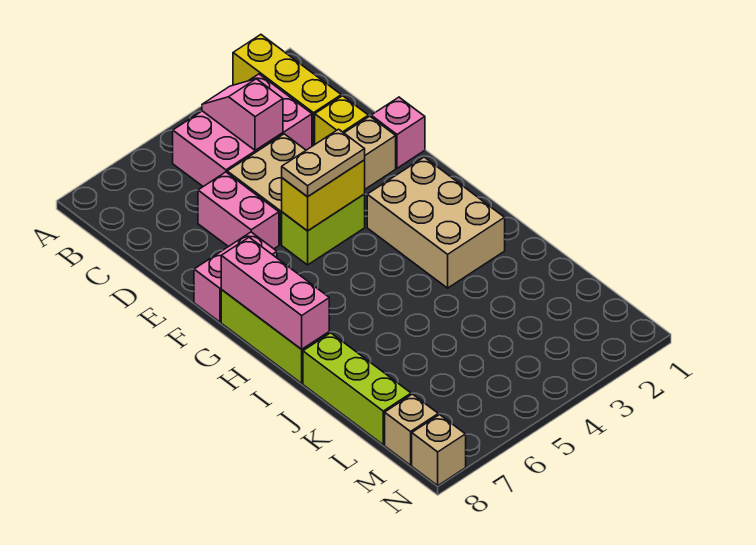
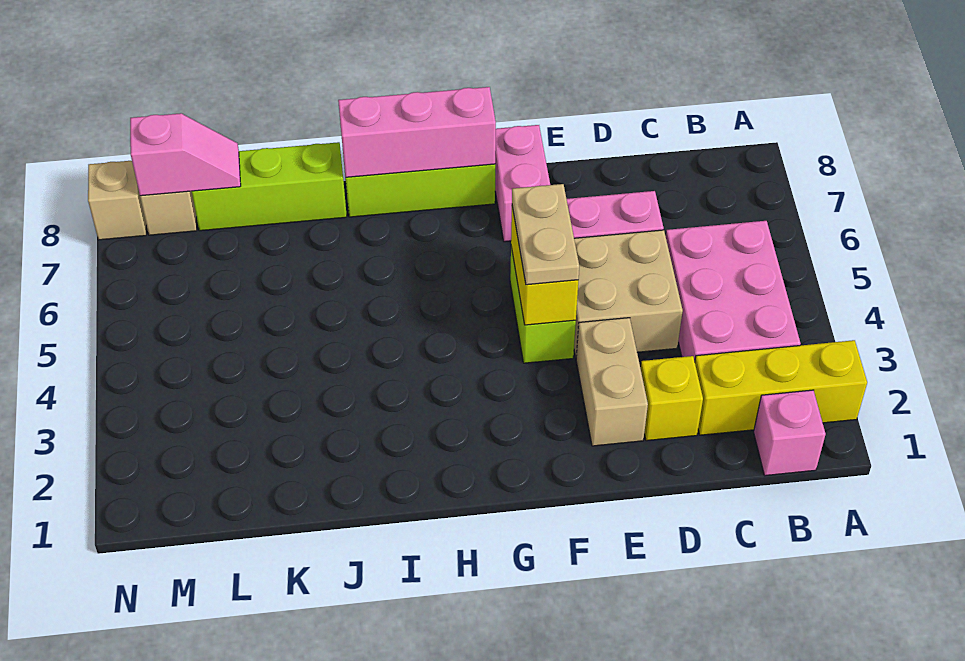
pink 1x2 slope [202,79,283,150] -> pink 1x2 slope moved to [130,113,241,196]
pink 1x1 brick [371,97,425,168] -> pink 1x1 brick moved to [754,390,826,476]
tan 2x3 brick [367,157,505,288] -> none

